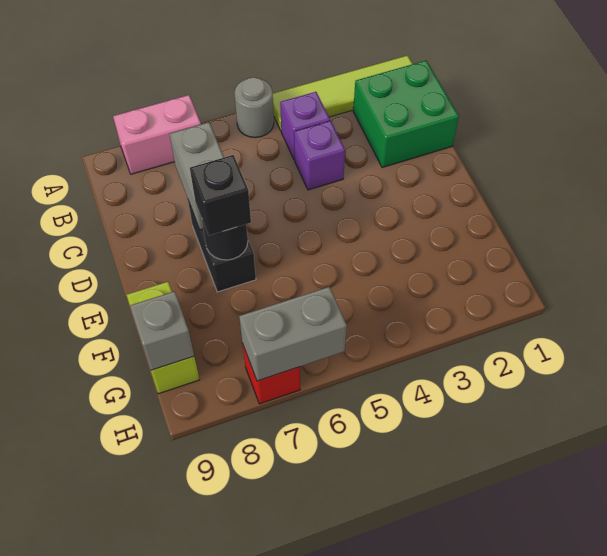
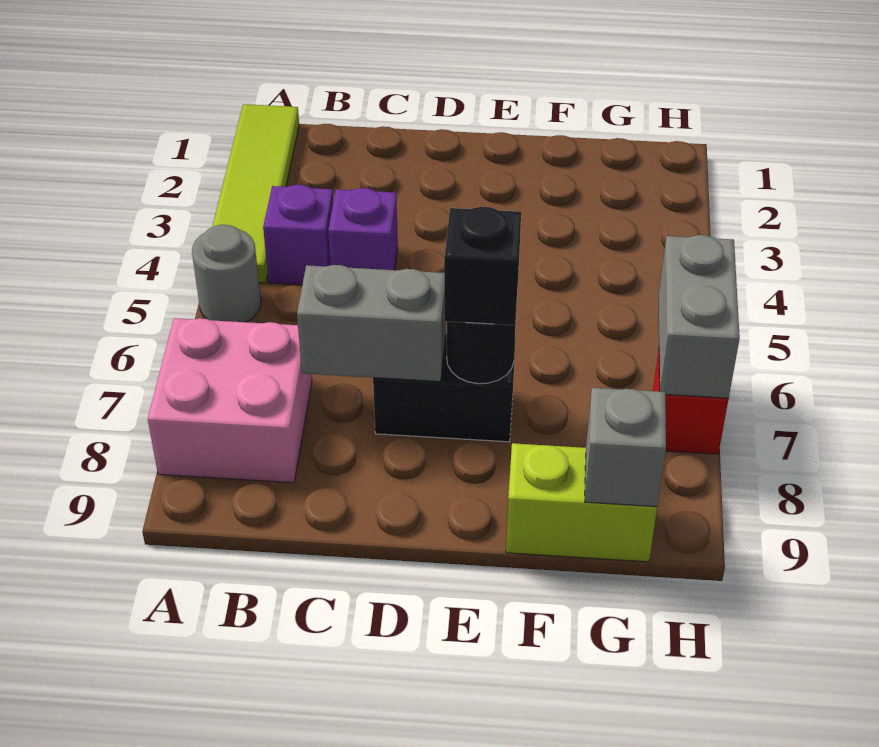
pink 1x2 brick [113,95,201,174] -> pink 2x2 brick [148,318,312,483]
green 2x2 brick [353,61,459,168] -> none

